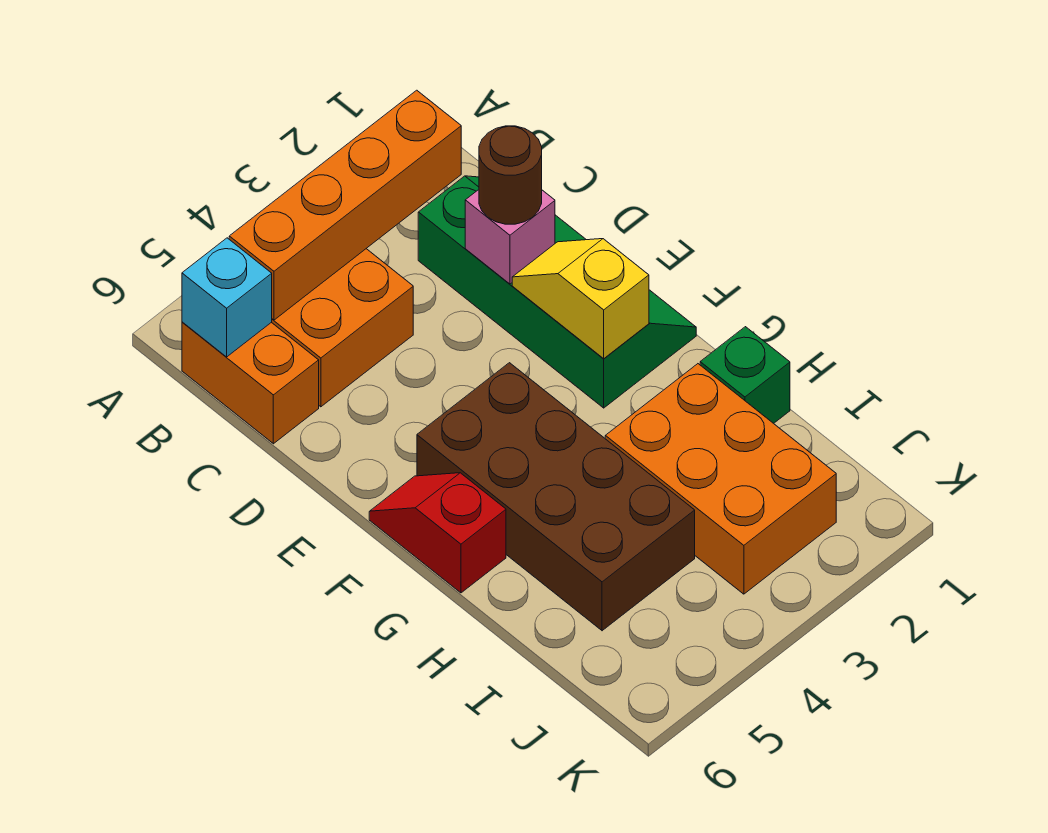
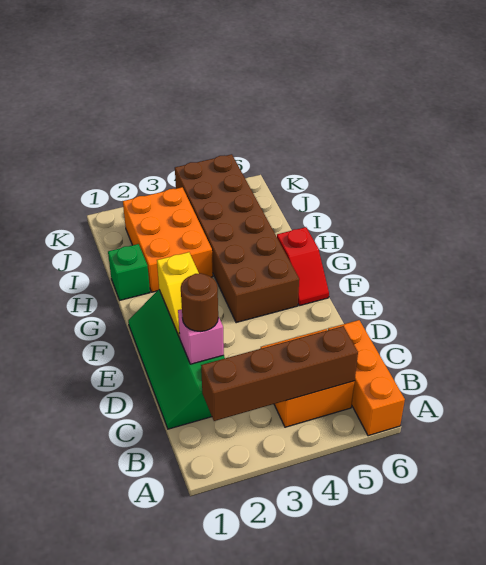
orange 1x4 brick [229,90,461,320] -> brown 1x4 brick [201,326,358,421]
orange 1x2 brick [182,322,319,444] -> orange 1x3 brick [328,320,405,436]
cyan 1x1 brick [182,238,272,357] -> none
brown 2x4 brick [417,363,695,631] -> brown 2x6 brick [175,154,299,323]

